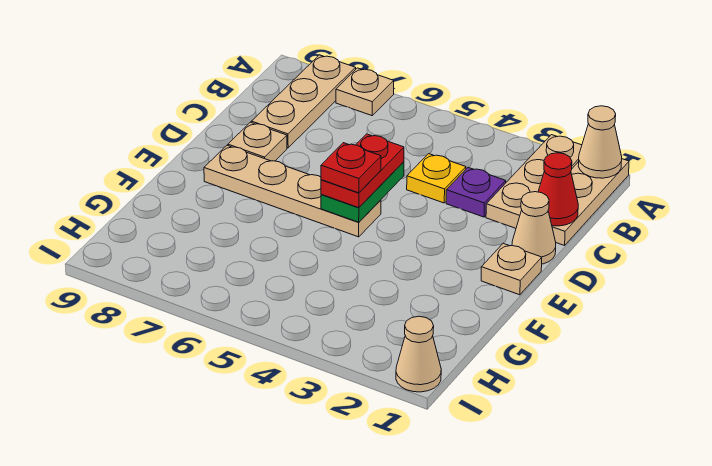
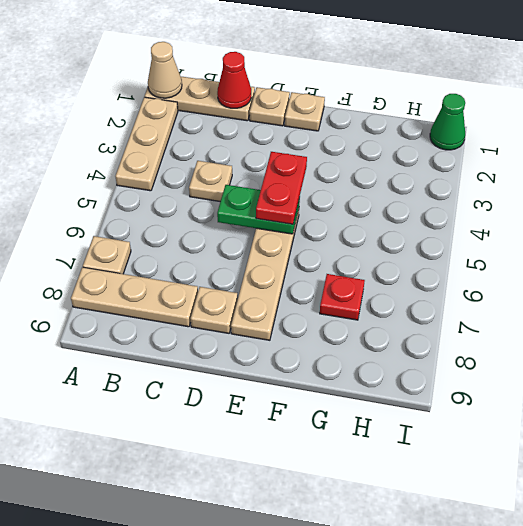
tan 1x3 plate [486,135,582,228] -> tan 1x3 plate turned to [115,97,178,191]
purple 1x1 plate [446,167,506,217] -> none
yellow 1x1 plate [407,154,466,203] -> tan 1x1 plate [189,161,232,202]
tan 1x1 cone [512,192,556,264] -> tan 1x1 plate [249,87,290,126]
red 1x2 plate [321,134,404,208] -> red 1x2 plate turned to [256,152,307,224]
red 1x1 plate [321,143,381,193] -> red 1x1 plate moved to [320,274,365,320]
tan 1x1 cone [396,316,441,392] -> green 1x1 cone [430,94,465,150]

